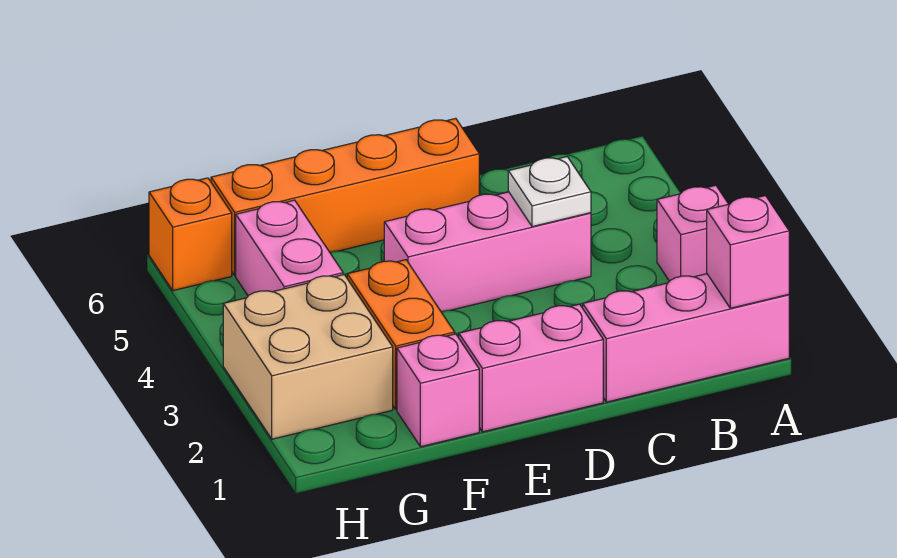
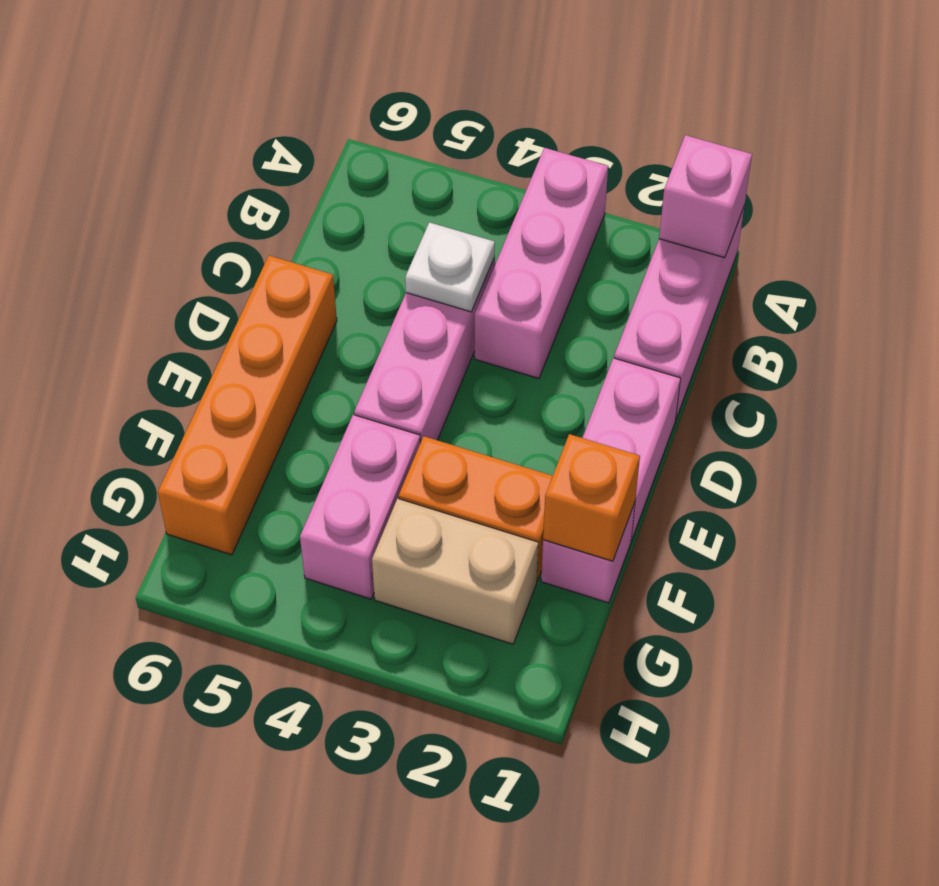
pink 1x1 brick [657,185,728,281] -> pink 1x3 brick [475,148,608,379]
tan 2x2 brick [223,275,393,439] -> tan 1x2 brick [372,498,538,644]
pink 1x2 brick [236,200,343,296] -> pink 1x2 brick turned to [300,415,420,599]
orange 1x1 brick [149,178,232,291] -> orange 1x1 brick moved to [543,434,640,561]

